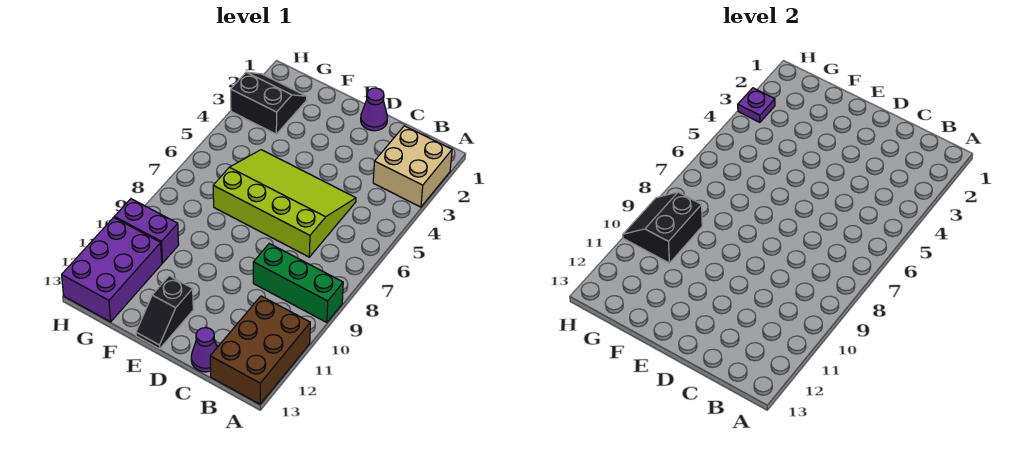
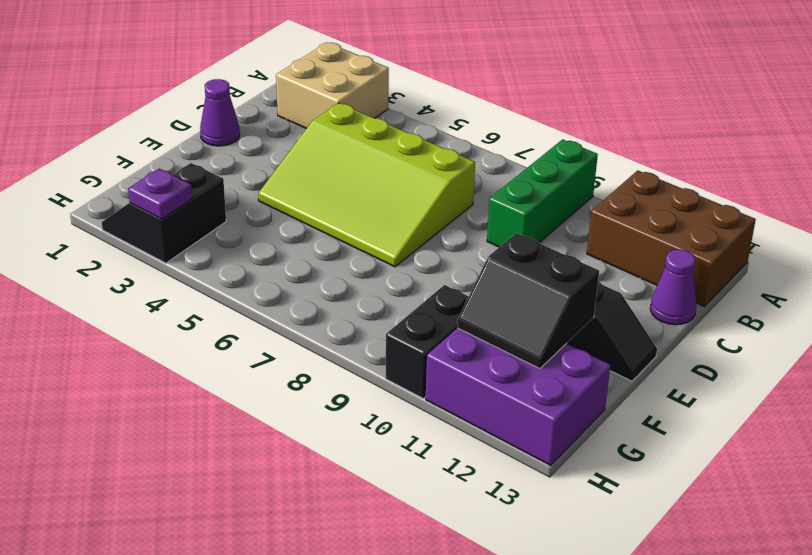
lime 3x4 slope [213,150,356,257] -> lime 3x4 slope turned to [258,103,475,267]
black 2x2 slope [623,192,702,263] -> black 2x2 slope moved to [457,233,599,369]
purple 1x2 brick [115,199,179,263] -> black 1x2 brick [385,285,469,399]

